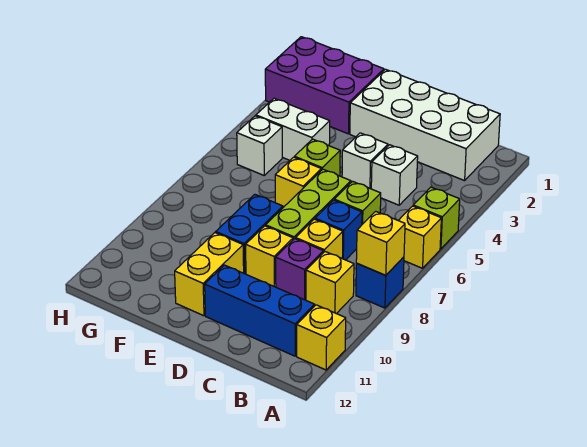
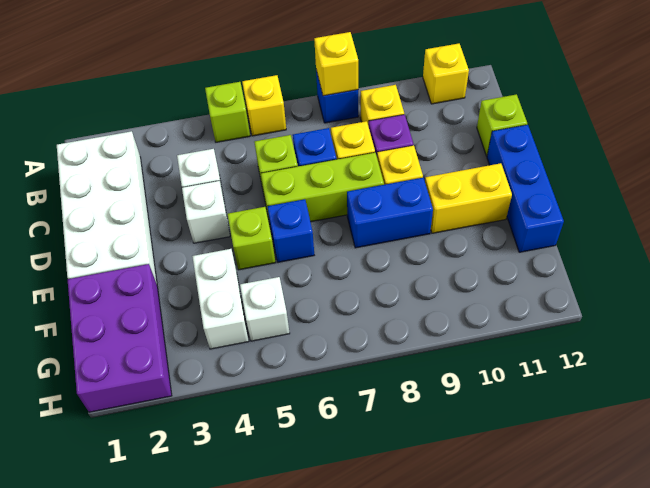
blue 1x3 brick [205,265,314,356] -> blue 1x3 brick moved to [487,125,564,252]
none -> lime 1x1 brick [477,94,527,156]
yellow 1x1 brick [275,157,321,207] -> blue 1x1 brick [267,199,314,262]

